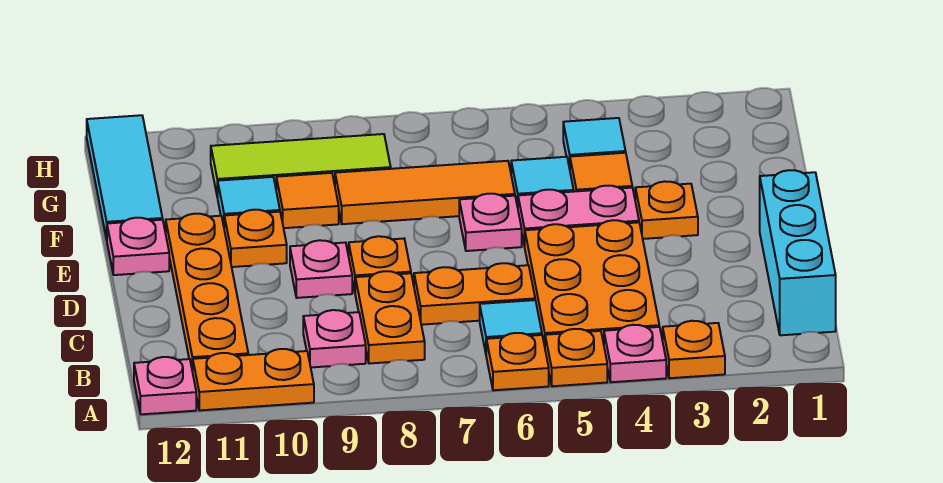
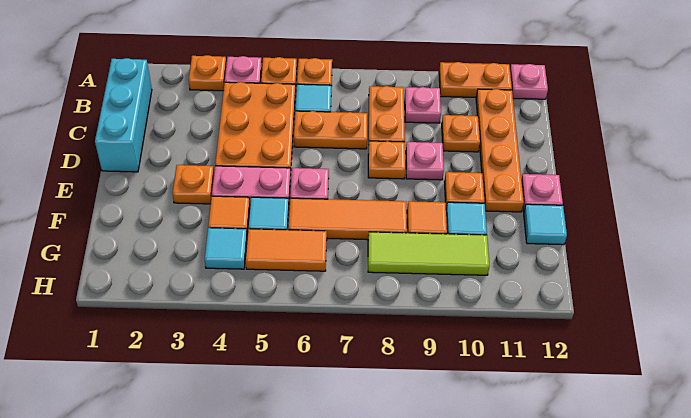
none -> orange 1x1 plate [442,115,480,152]
cyan 1x3 tile [87,115,163,239] -> cyan 1x1 tile [524,204,567,245]
none -> orange 1x2 tile [246,229,327,271]

